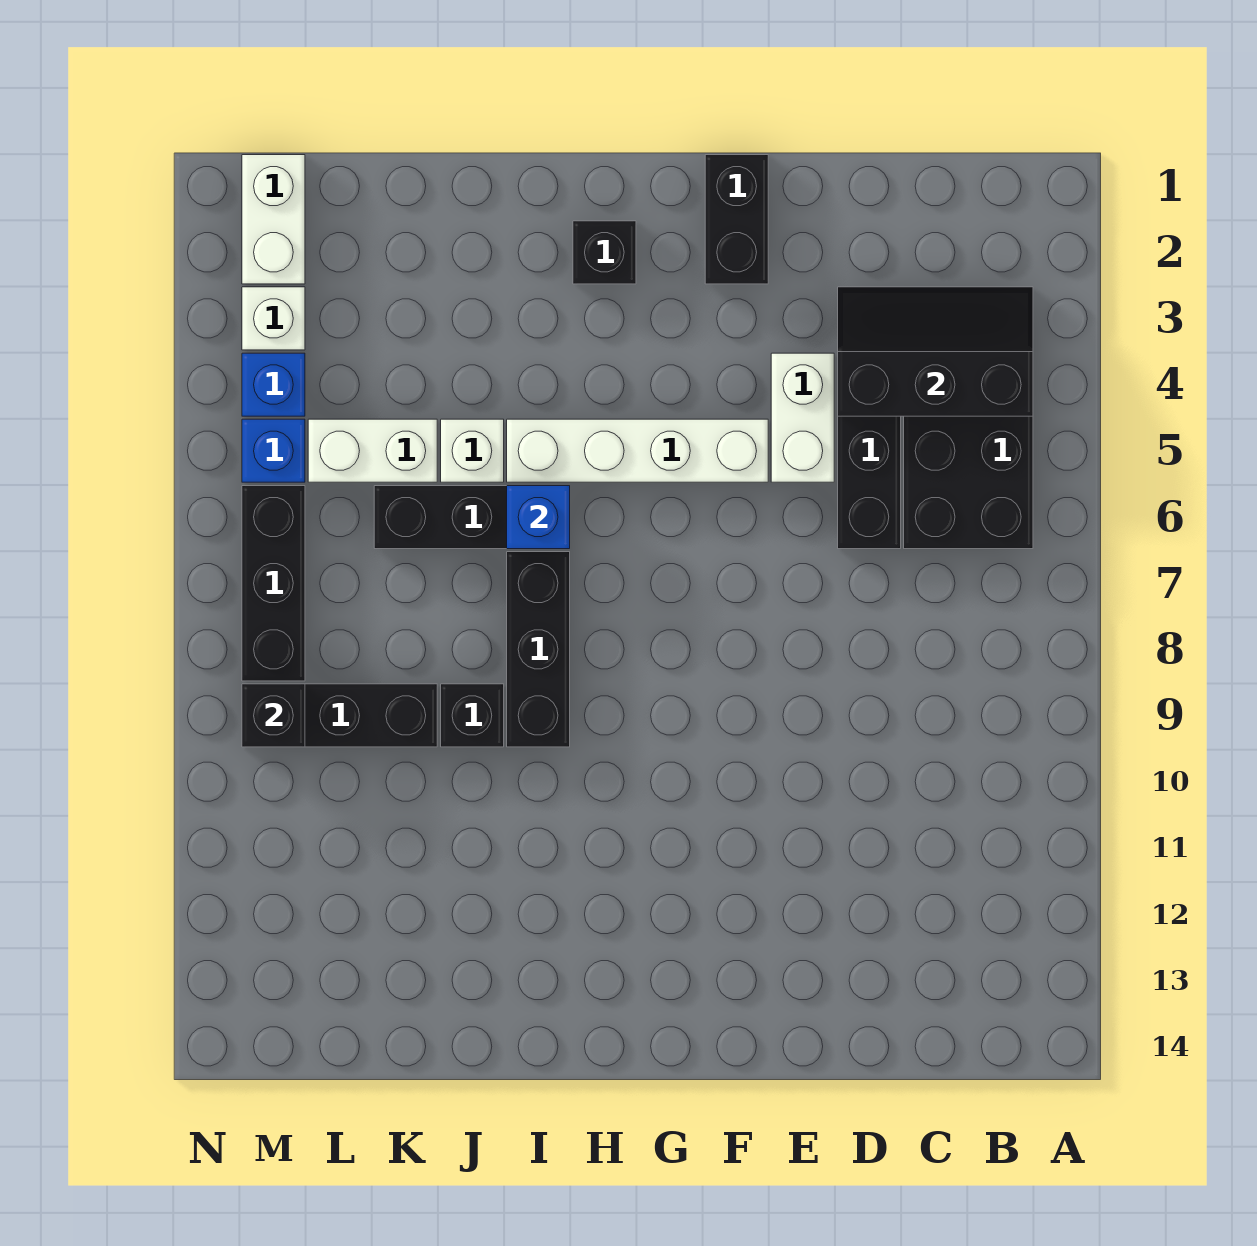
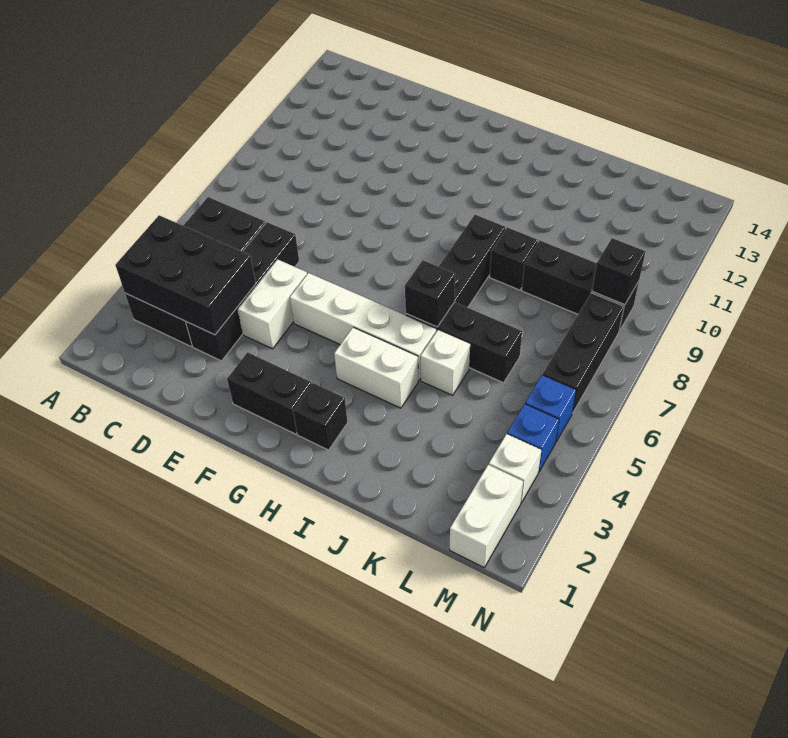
black 2x3 slope [838,287,1033,416] -> black 2x3 brick [115,215,256,335]
black 1x2 brick [705,155,768,284] -> black 1x2 brick turned to [227,352,312,434]
blue 1x1 brick [507,486,570,549] -> black 1x1 brick [405,260,455,327]
white 1x2 brick [308,419,437,482] -> white 1x2 brick moved to [334,327,418,408]

